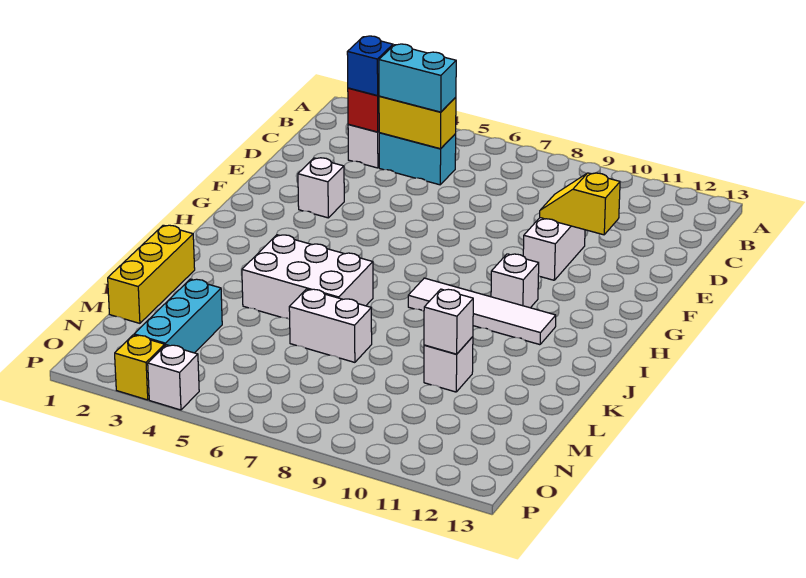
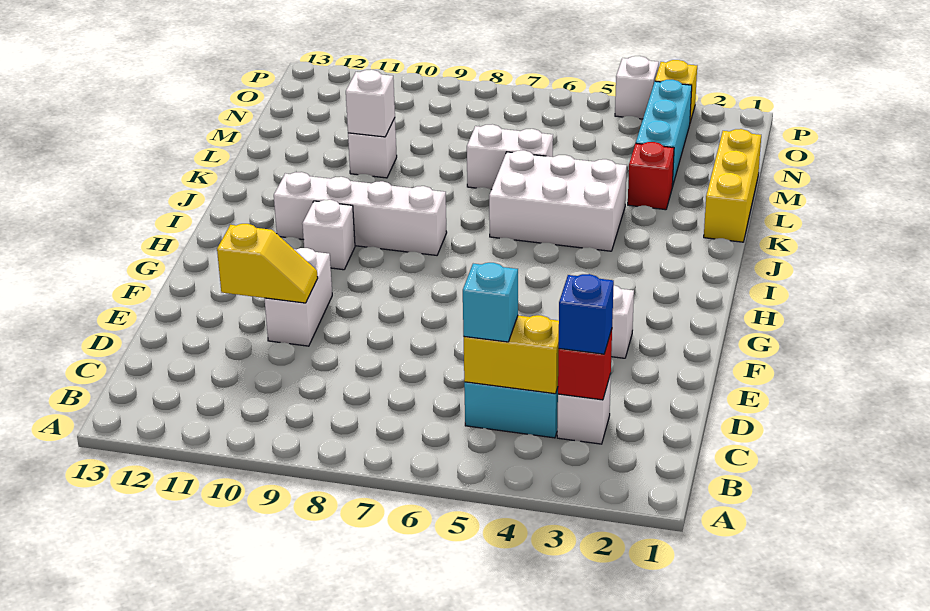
cyan 1x2 brick [379,44,456,112] -> cyan 1x1 brick [463,263,518,342]
white 1x4 tile [408,278,556,345] -> white 1x4 brick [274,172,447,255]
none -> red 1x1 brick [628,142,674,210]

